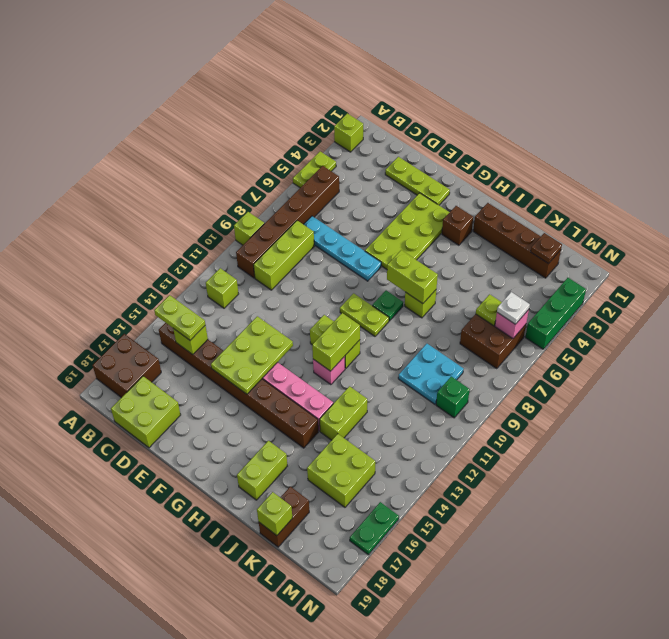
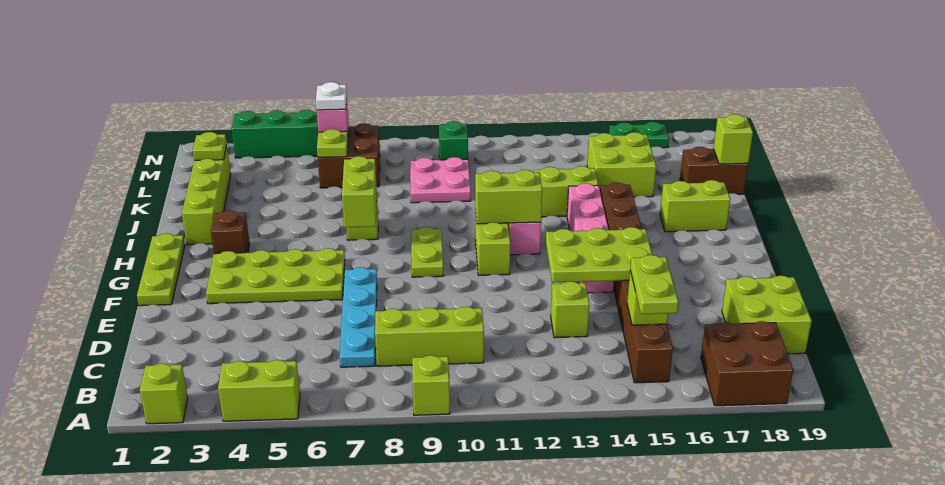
lime 1x2 plate [293,151,336,188] -> lime 1x2 brick [218,360,300,421]
brown 1x6 brick [236,166,339,278] -> none
lime 1x1 brick [206,268,238,308] -> lime 1x1 brick moved to [551,281,589,338]
lime 1x3 plate [385,157,450,205] -> lime 1x3 plate moved to [137,234,185,306]
green 1x1 plate [372,291,403,321] -> none
brown 1x4 brick [473,203,561,278] -> lime 1x4 brick [182,146,231,245]
cyan 2x2 plate [398,344,464,404] -> pink 2x2 plate [410,157,471,203]
brown 1x1 plate [531,233,562,264] -> lime 1x1 plate [193,132,227,160]

